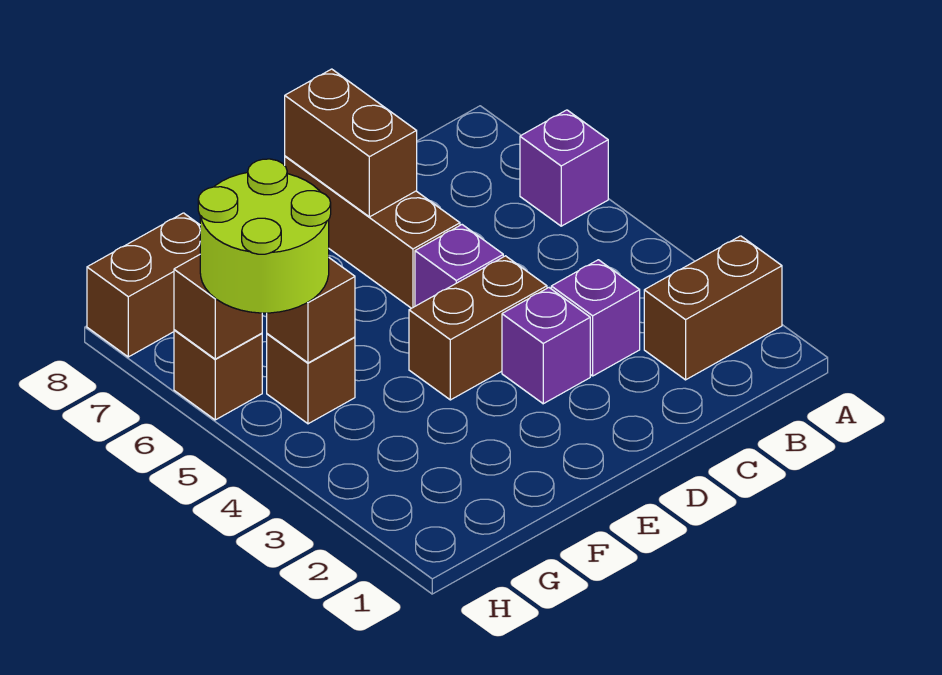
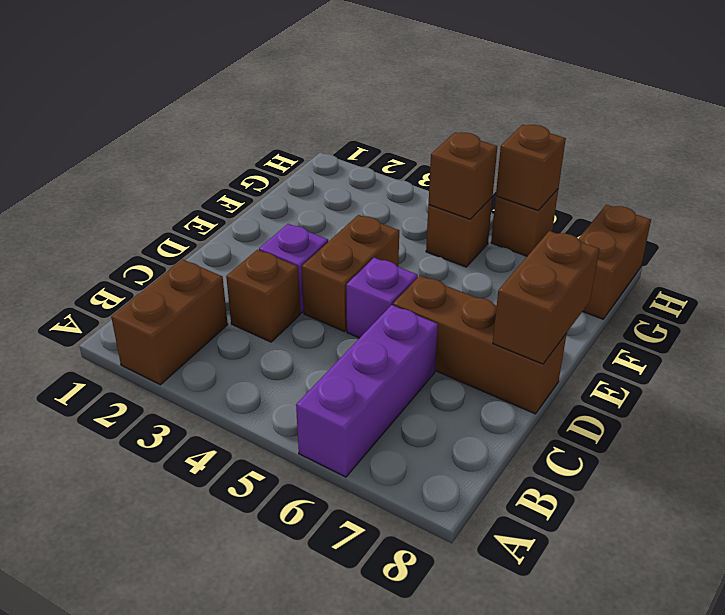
purple 1x1 brick [520,110,608,226] -> purple 1x3 brick [296,305,438,477]
purple 1x1 brick [551,260,640,376] -> brown 1x1 brick [226,250,300,342]
brown 1x2 brick [285,69,417,217] -> brown 1x2 brick turned to [493,231,599,364]
lime 2x2 round brick [198,159,331,313] -> none

